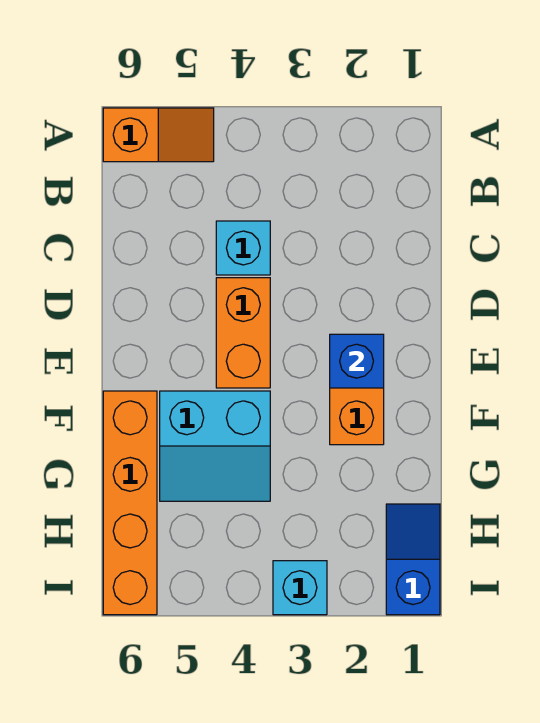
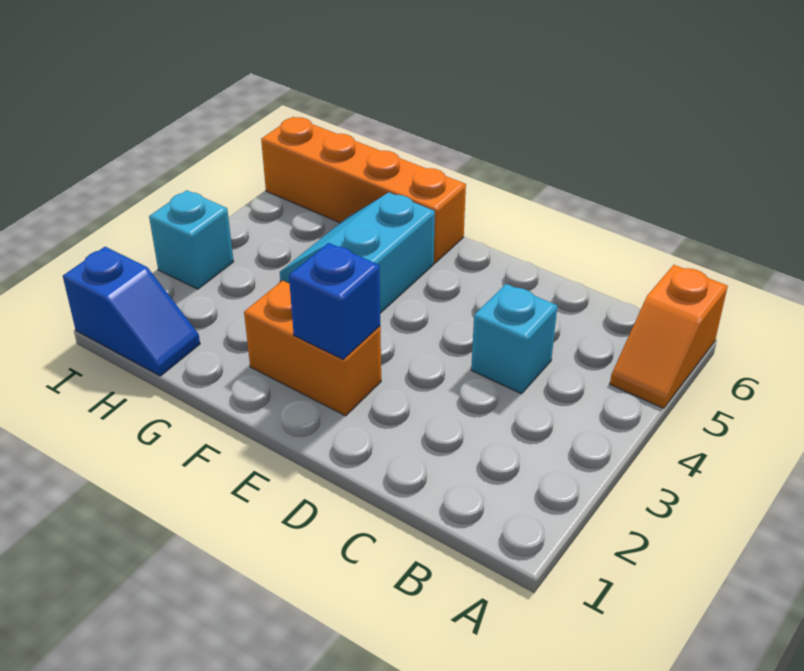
orange 1x2 brick [216,278,270,388] -> none

